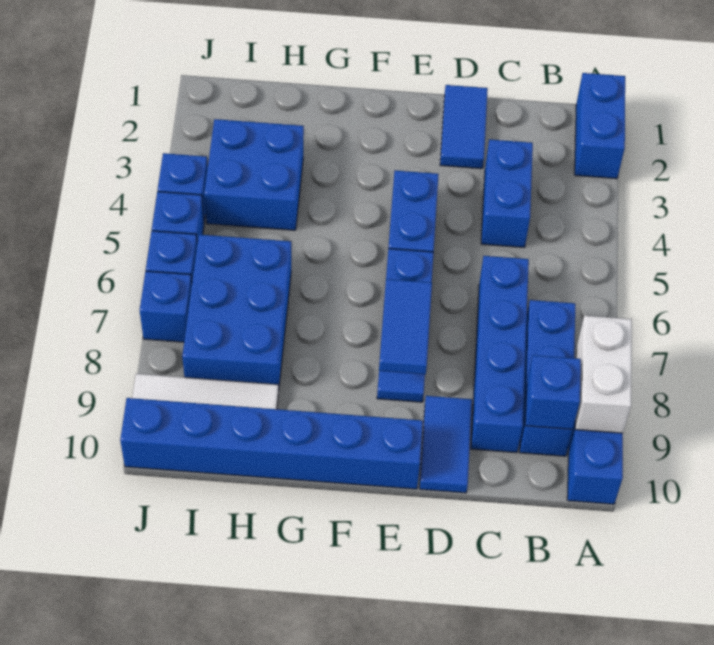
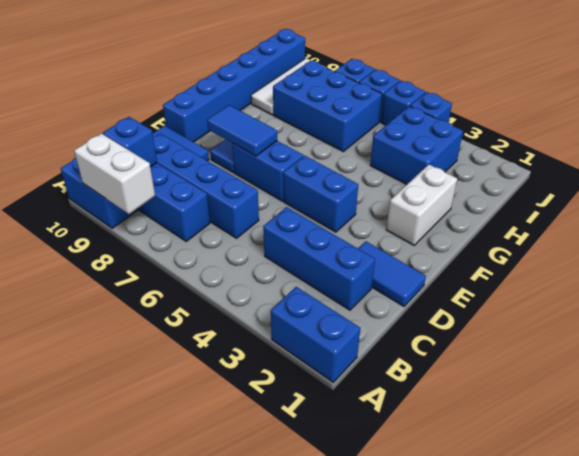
blue 1x2 brick [481,139,533,248] -> blue 1x3 brick [263,207,375,310]
none -> white 1x2 brick [386,165,457,245]

